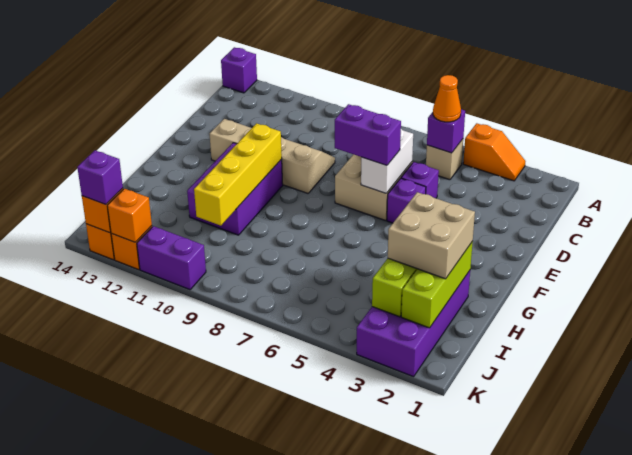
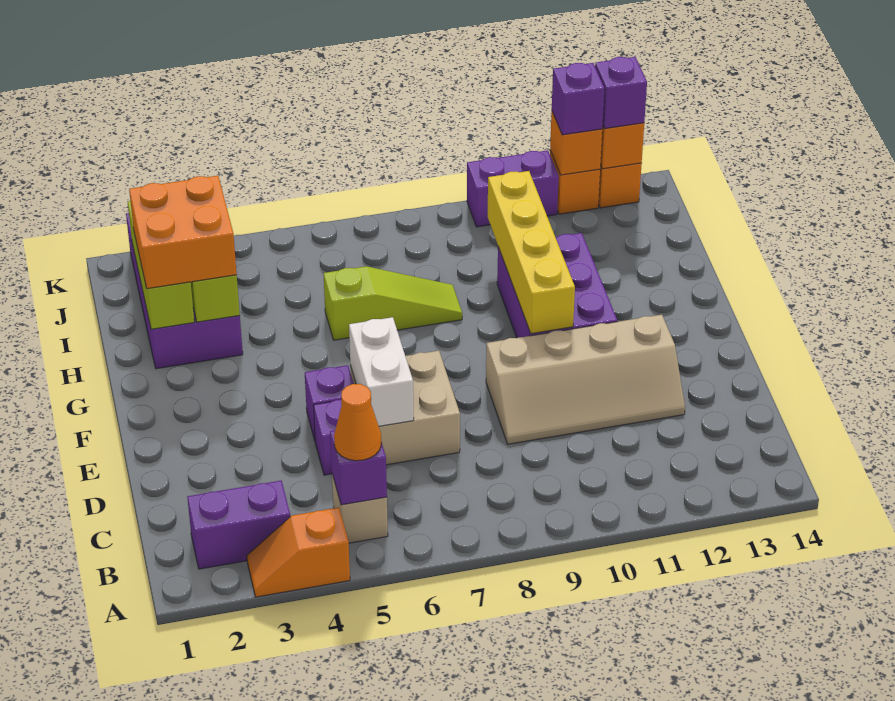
purple 1x1 brick [221,47,257,93] -> purple 1x1 brick moved to [552,63,605,135]
purple 1x2 brick [335,104,401,165] -> purple 1x2 brick moved to [187,481,290,569]
tan 2x2 brick [388,192,475,279] -> orange 2x2 brick [129,176,237,289]
none -> lime 1x3 slope [323,266,462,340]

